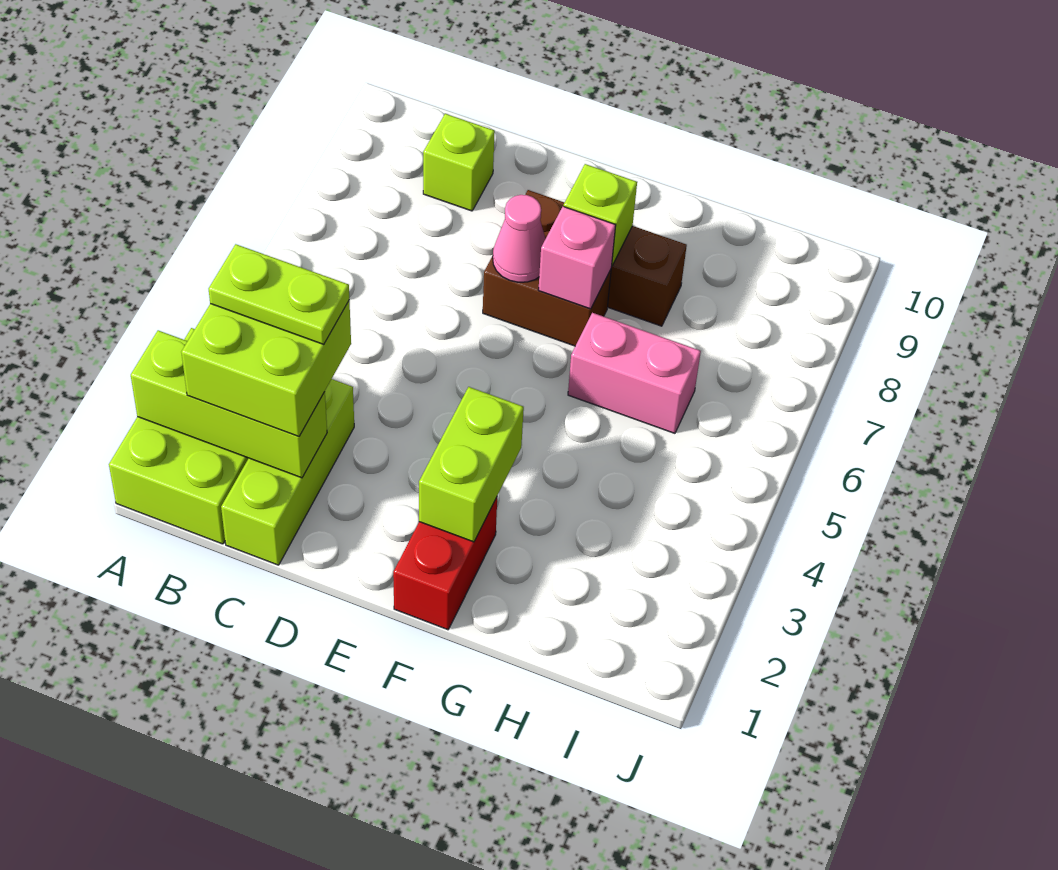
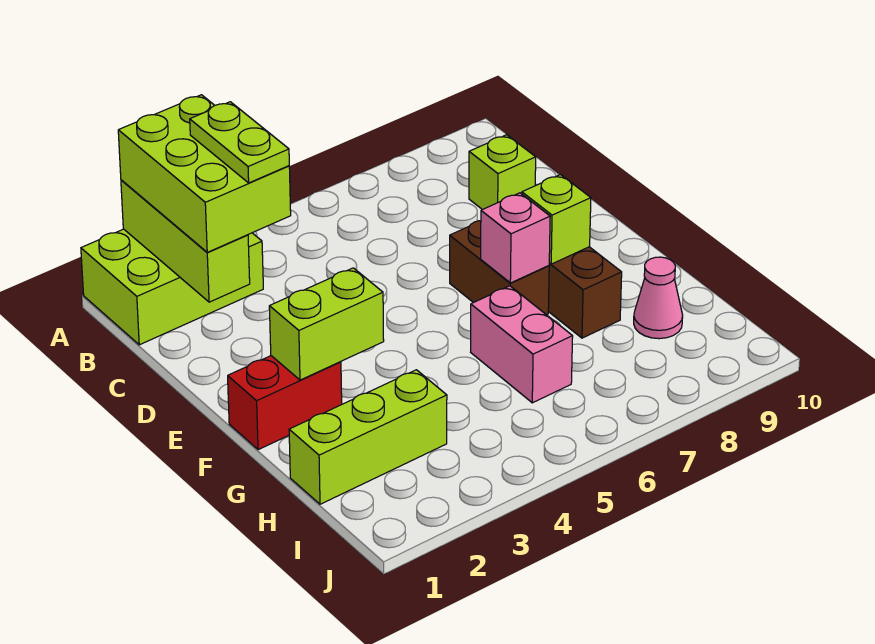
lime 2x2 brick [181,301,351,436] -> lime 2x3 brick [118,95,291,252]
lime 1x3 brick [221,379,354,565] -> lime 1x3 brick moved to [289,370,447,504]
pink 1x1 cone [493,195,545,282] -> pink 1x1 cone moved to [634,257,683,339]

